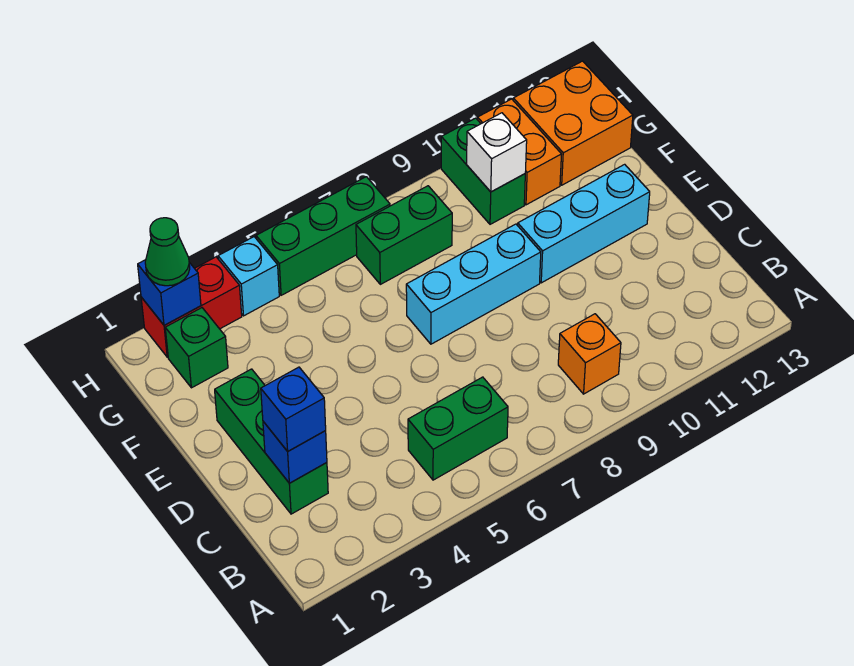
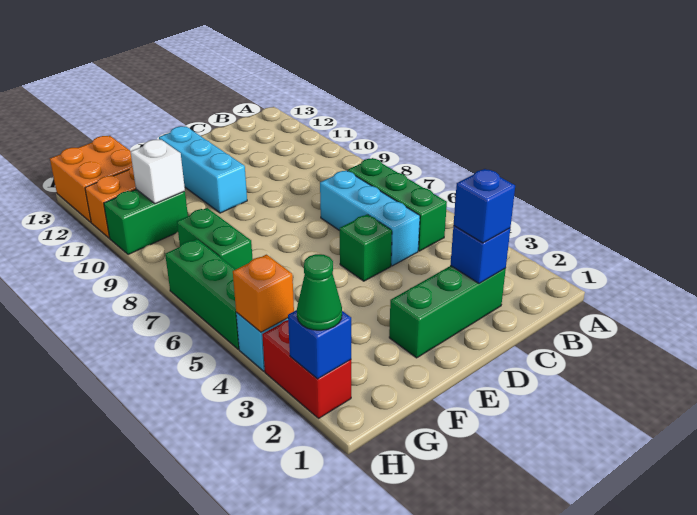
green 1x2 brick [408,377,508,480] -> green 1x3 brick [348,158,447,251]
orange 1x1 brick [558,314,621,394] -> orange 1x1 brick moved to [233,255,294,332]
cyan 1x3 brick [406,224,541,344] -> cyan 1x3 brick moved to [320,170,420,266]
green 1x1 brick [165,308,228,388] -> green 1x1 brick moved to [340,214,392,281]

